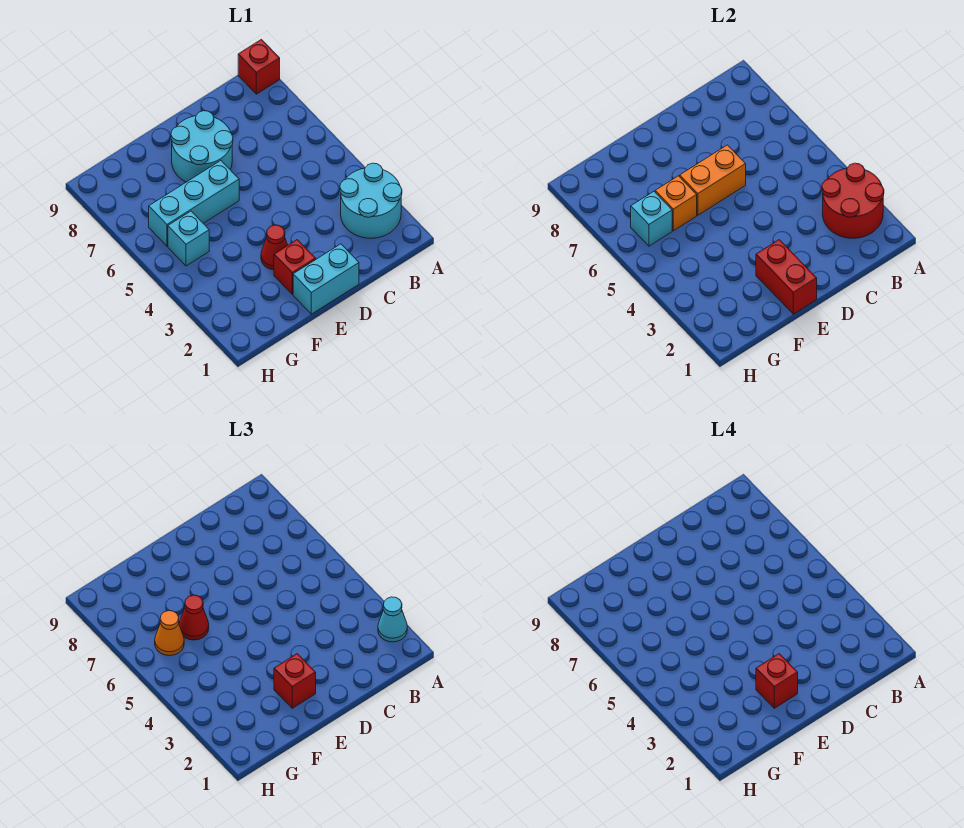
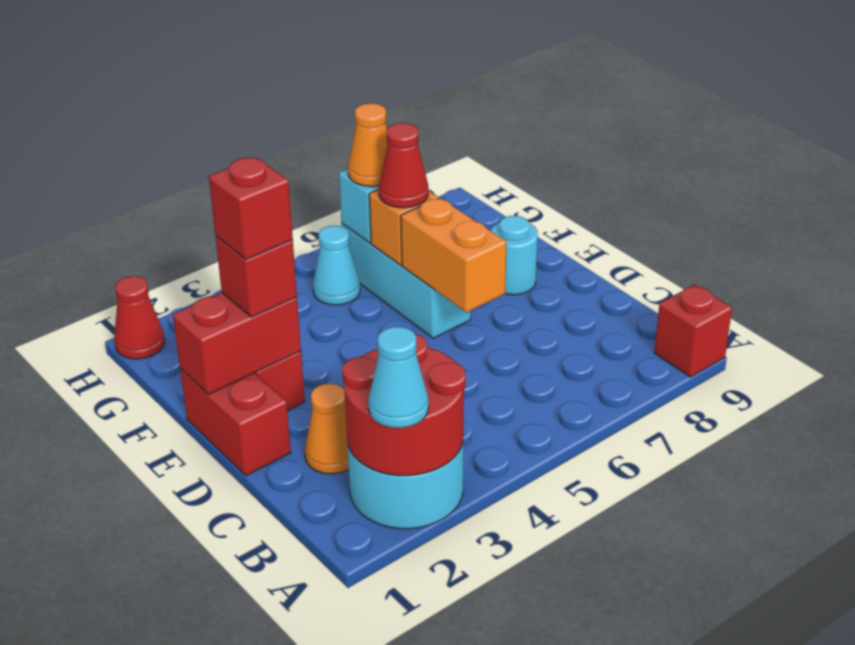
none -> orange 1x1 cone [305,384,349,474]
cyan 1x2 brick [293,244,359,314] -> red 1x2 brick [180,368,291,476]
cyan 2x2 round brick [171,111,233,182] -> cyan 1x1 round brick [491,216,538,295]
red 1x1 cone [261,225,288,270] -> red 1x1 cone moved to [114,276,165,359]
cyan 1x1 brick [168,211,209,266] -> cyan 1x1 cone [313,226,360,305]

